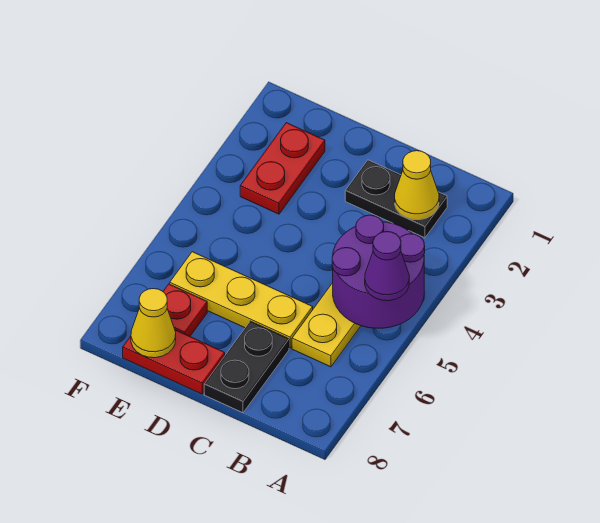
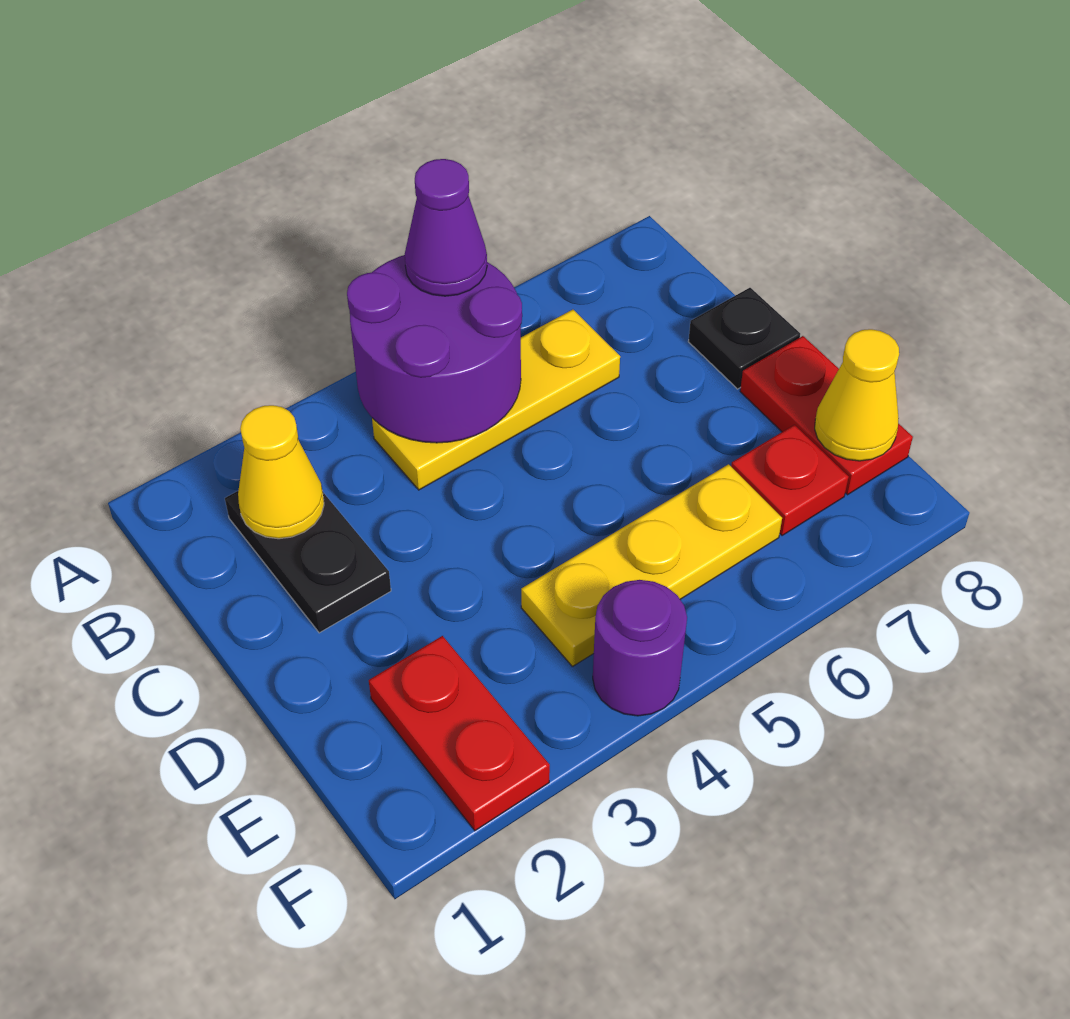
yellow 1x3 plate [170,252,313,348] -> yellow 1x3 plate turned to [521,464,782,667]
black 1x2 plate [204,321,289,413] -> black 1x1 plate [688,288,800,389]
red 1x2 plate [240,123,325,214] -> red 1x2 plate turned to [369,636,550,831]
none -> purple 1x1 round brick [593,580,687,716]

